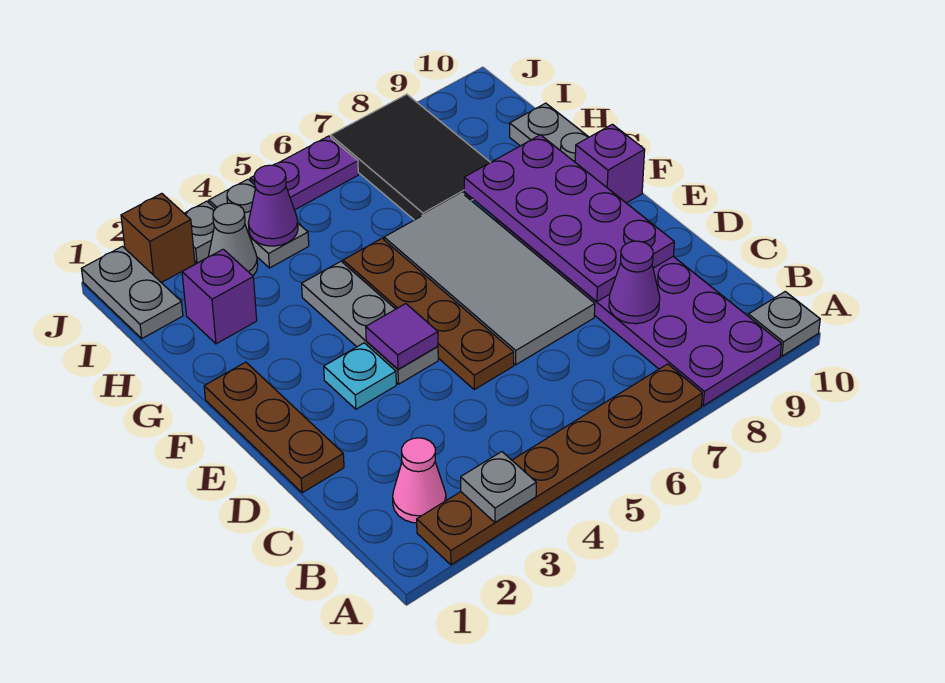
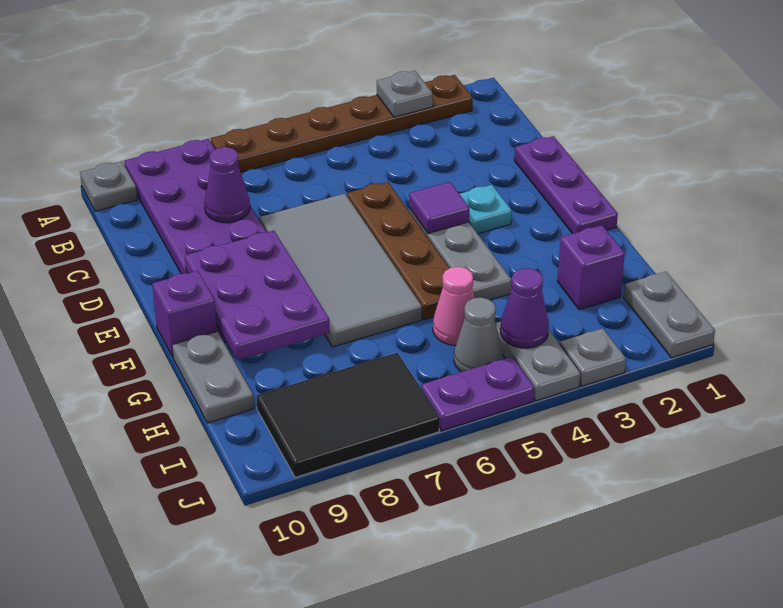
pink 1x1 cone [393,438,446,523] -> pink 1x1 cone moved to [433,267,475,345]
brown 1x3 plate [204,362,344,493] -> purple 1x3 plate [514,136,618,234]
purple 2x4 plate [464,135,674,302] -> purple 2x3 plate [185,231,330,360]
black 2x3 tile [331,94,491,220] -> black 2x3 tile turned to [256,353,440,477]
grey 1x1 cone [208,203,258,276] -> grey 1x1 cone moved to [454,298,502,372]
brown 1x1 brick [121,193,195,283] -> none

